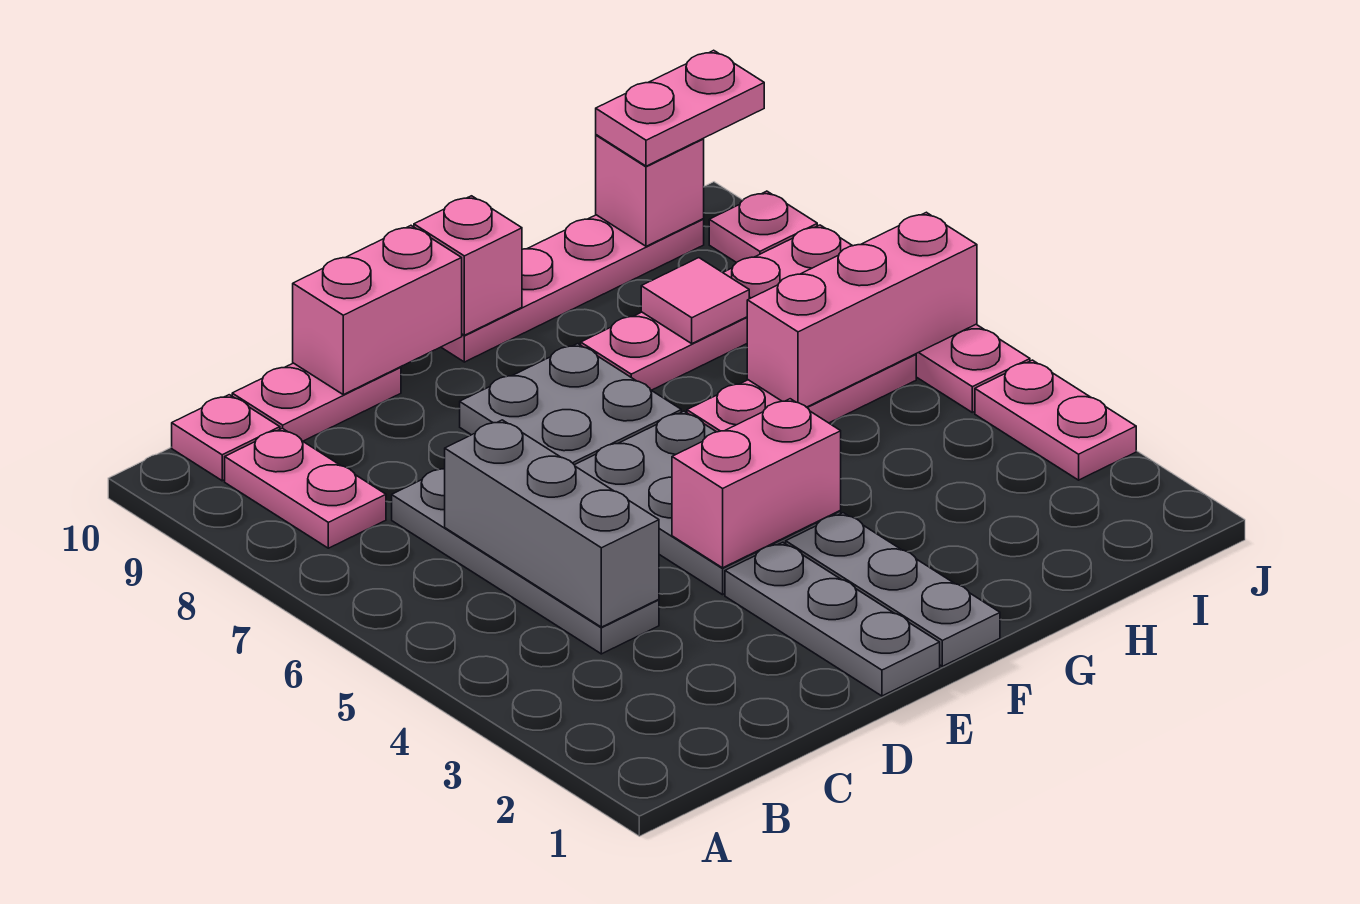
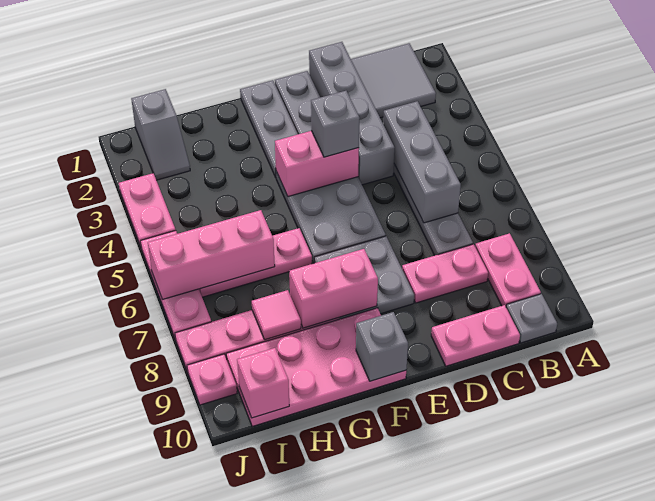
none -> grey 2x2 tile [351,43,436,118]
pink 1x1 plate [172,395,280,481] -> grey 1x1 plate [506,294,557,343]
none -> grey 1x4 brick [309,42,395,185]
pink 1x2 brick [293,226,462,395] -> pink 1x2 brick moved to [289,249,378,328]
none -> grey 1x1 brick [311,91,360,157]
pink 1x4 plate [441,215,704,362] -> pink 2x4 plate [226,308,406,427]
pink 1x1 brick [414,196,522,335] -> grey 1x1 brick [356,312,408,381]
none -> grey 1x2 slope [131,89,190,180]
pink 1x2 plate [596,50,764,166] -> pink 1x2 plate moved to [402,244,488,303]

